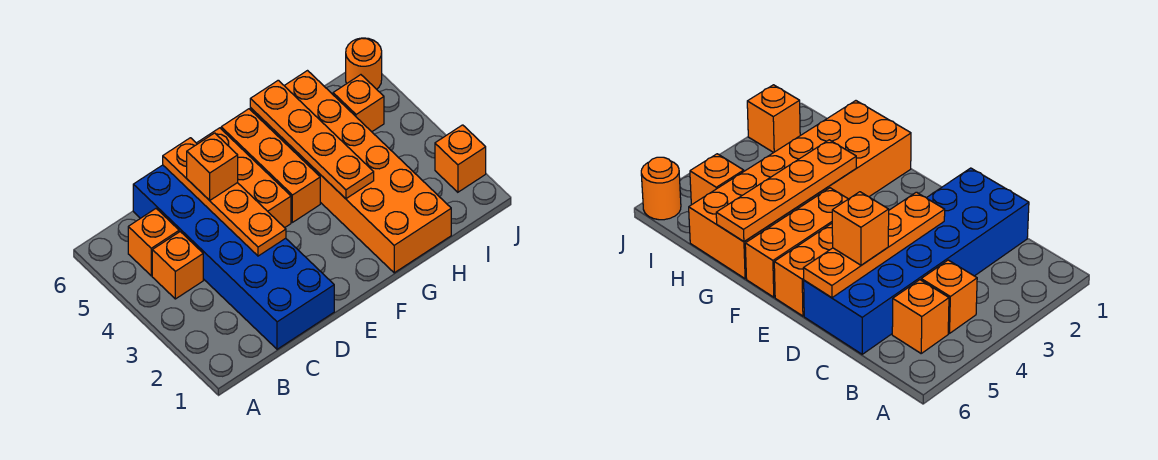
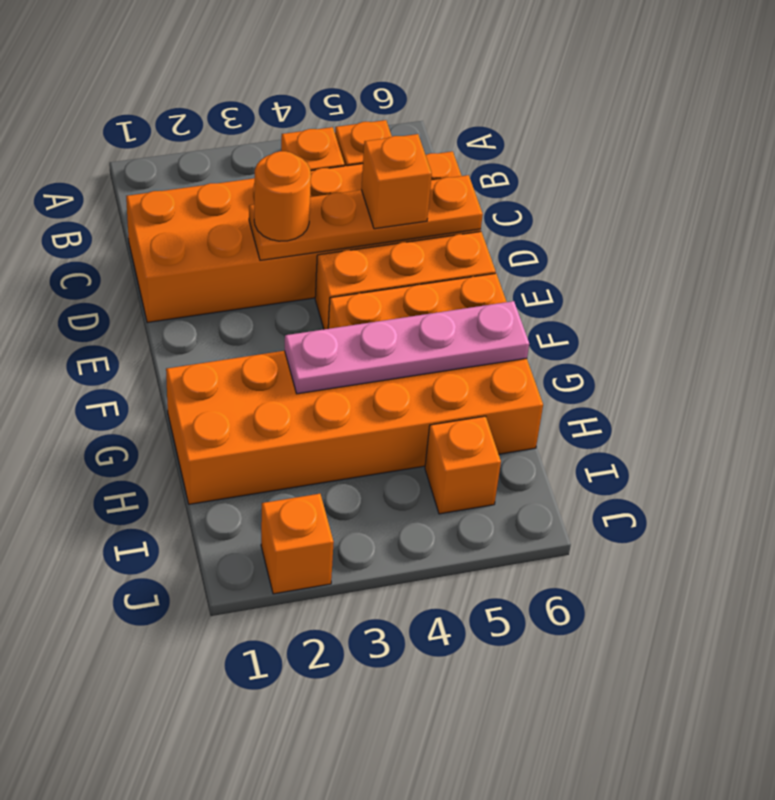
blue 2x6 brick [133,165,334,349] -> orange 2x6 brick [126,151,481,323]
orange 1x4 plate [250,80,374,199] -> pink 1x4 plate [285,301,529,394]
orange 1x1 round brick [346,38,382,89] -> orange 1x1 round brick moved to [254,151,311,241]

